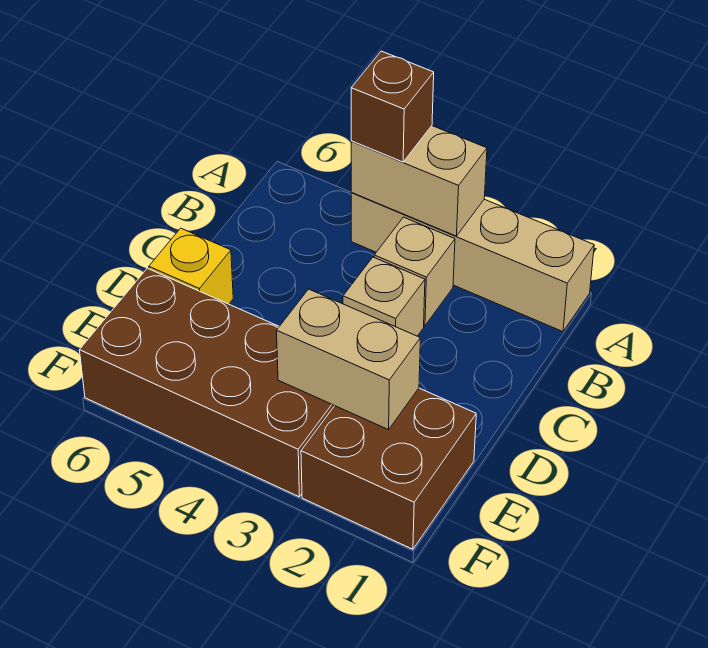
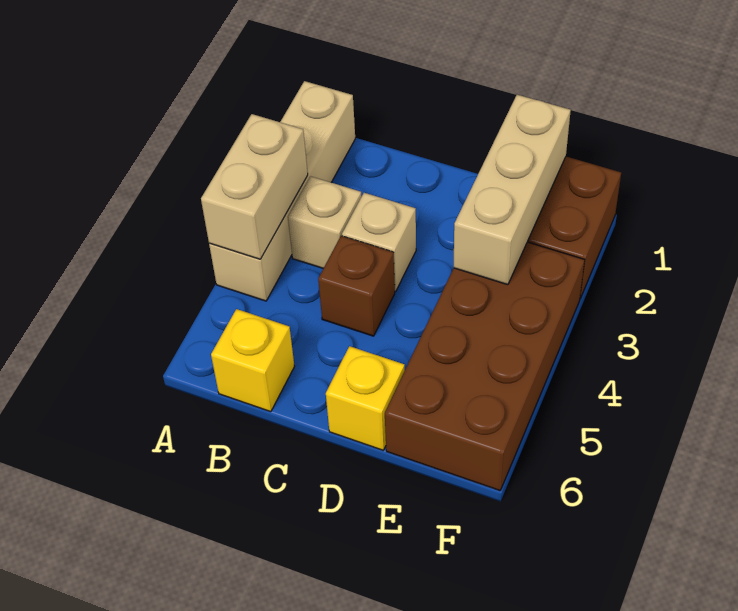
brown 1x1 brick [351,51,434,162] -> brown 1x1 brick moved to [318,236,395,336]
none -> yellow 1x1 brick [211,309,294,412]
tan 1x2 brick [277,289,420,430] -> tan 1x3 brick [453,95,571,285]

